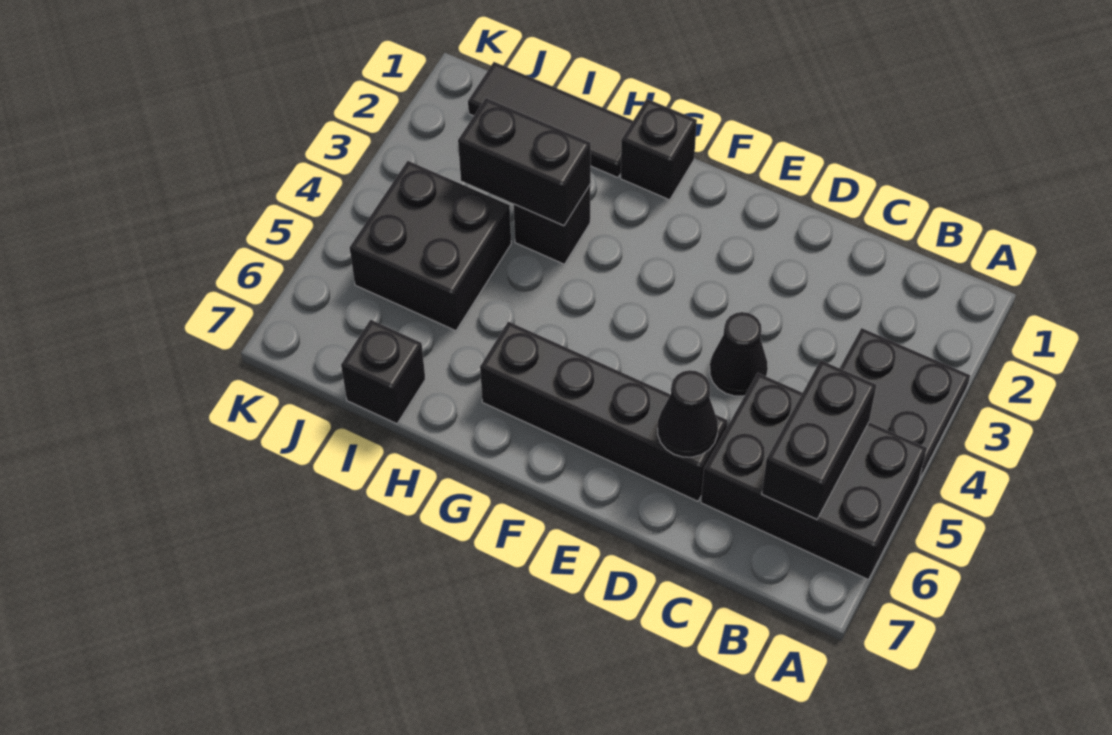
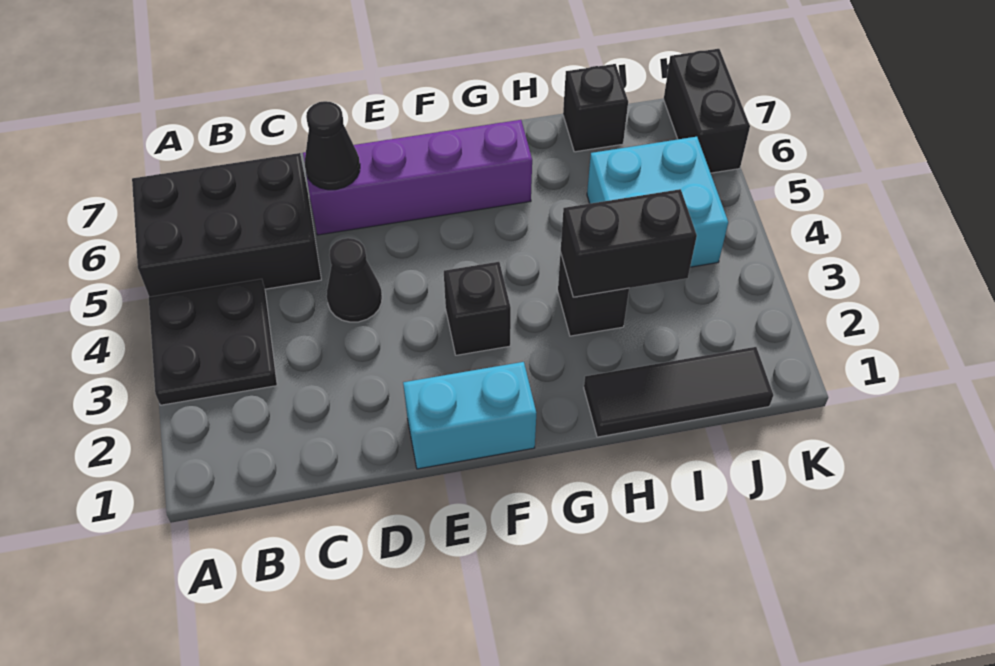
black 1x2 brick [762,360,876,520] -> black 1x2 brick moved to [664,49,750,173]
black 1x4 brick [480,322,728,501] -> purple 1x4 brick [303,120,532,235]
none -> cyan 1x2 brick [403,362,536,469]
black 1x1 brick [621,99,697,200] -> black 1x1 brick moved to [444,262,511,355]
black 2x2 brick [350,161,511,331] -> cyan 2x2 brick [587,137,728,267]

